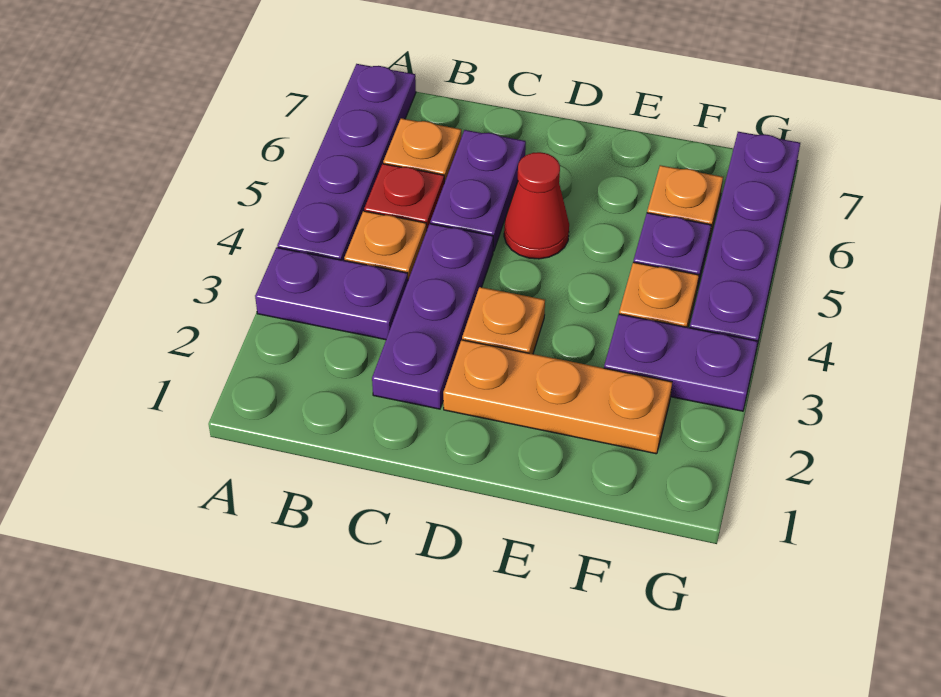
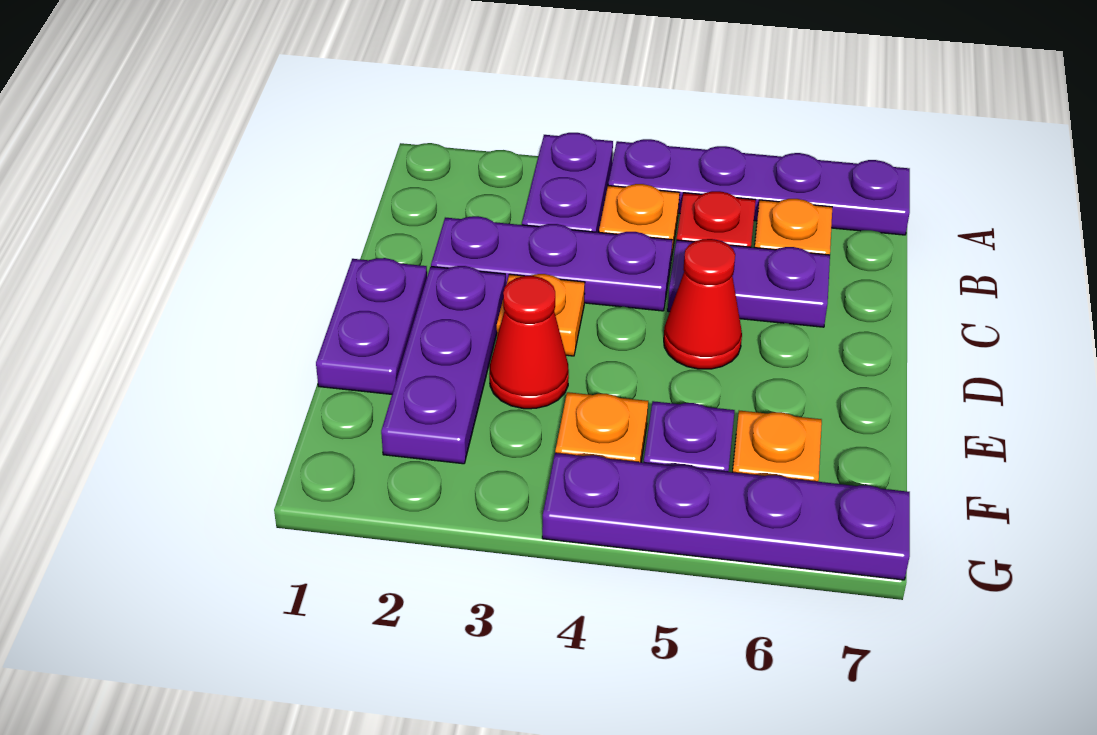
orange 1x3 plate [443,340,672,454] -> purple 1x3 plate [381,266,505,464]
none -> red 1x1 cone [490,276,569,409]
purple 1x2 plate [604,314,758,411] -> purple 1x2 plate moved to [316,258,427,394]

